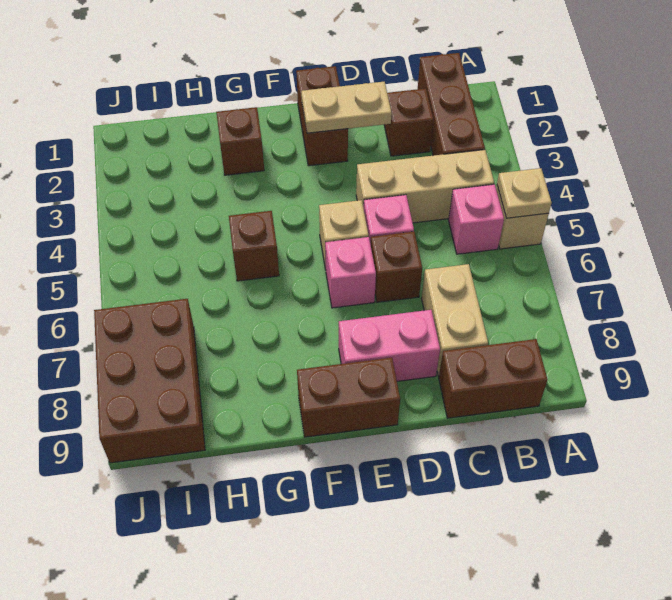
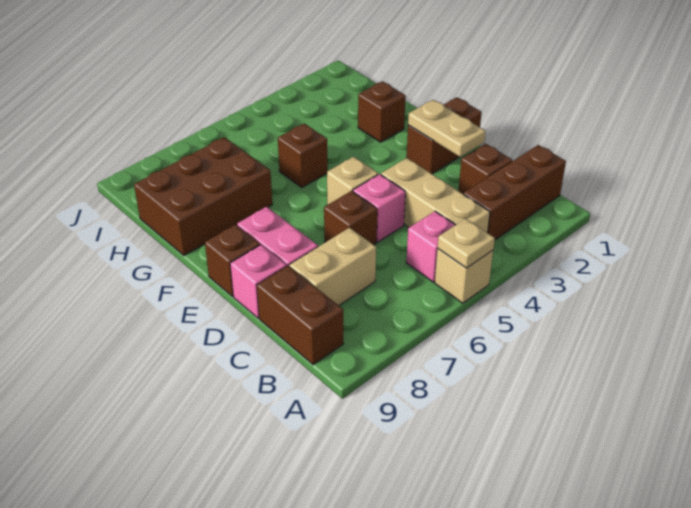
pink 1x1 brick [325,237,376,308] -> pink 1x1 brick moved to [230,245,287,318]
brown 1x2 brick [297,358,400,437] -> brown 1x1 brick [205,225,260,297]
brown 2x3 brick [94,299,205,463] -> brown 2x3 brick moved to [134,137,272,255]

